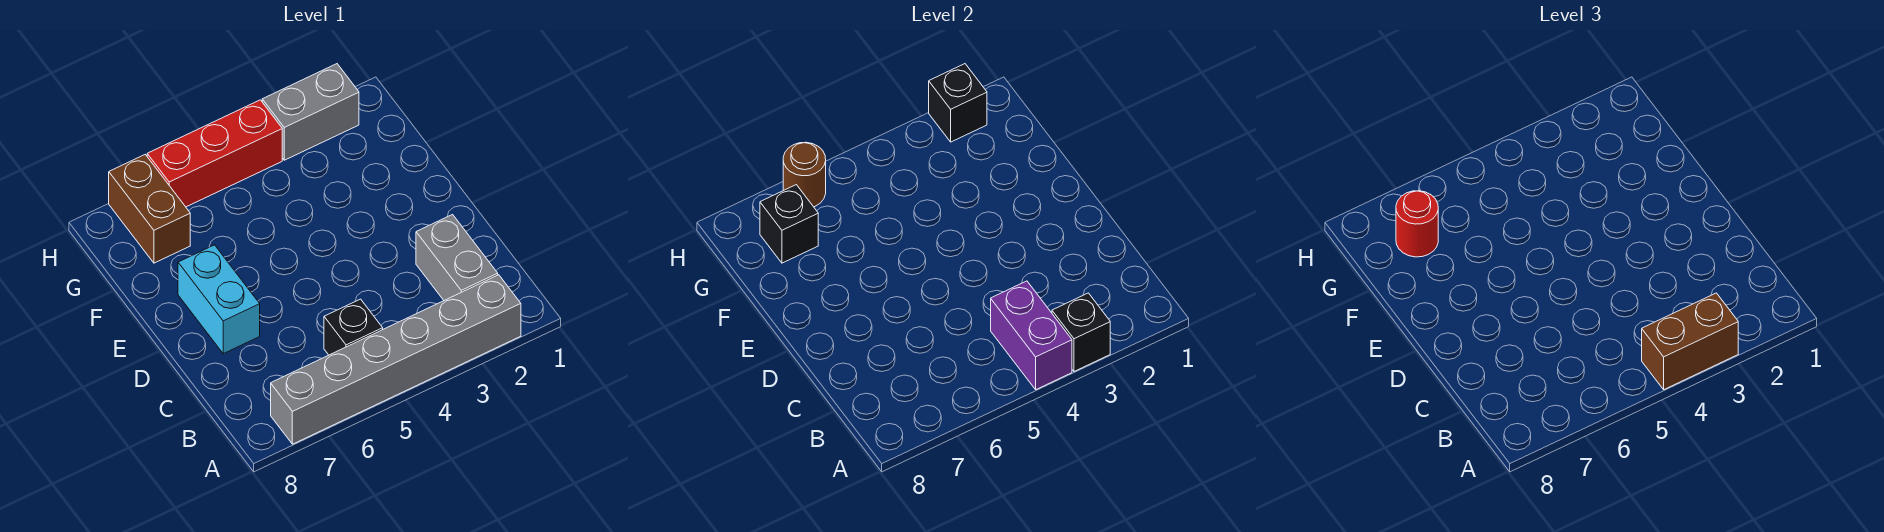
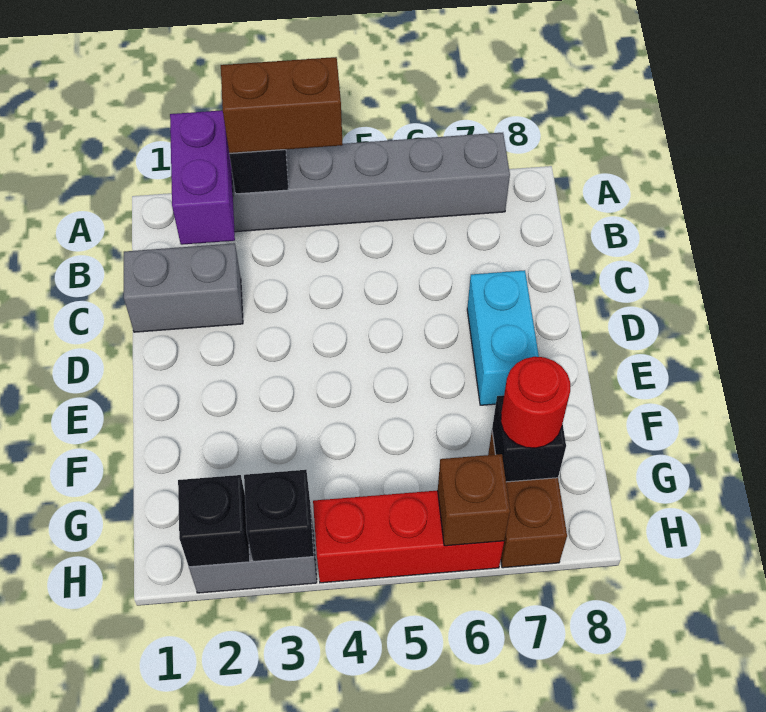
purple 1x2 brick [991,281,1072,389] -> purple 1x2 brick moved to [170,110,235,245]
grey 1x2 brick [416,215,498,300] -> grey 1x2 brick turned to [124,243,243,332]
black 1x1 brick [324,299,383,355] -> black 1x1 brick moved to [244,470,314,562]
brown 1x1 round brick [783,142,826,207] -> brown 1x1 brick [438,454,510,546]

